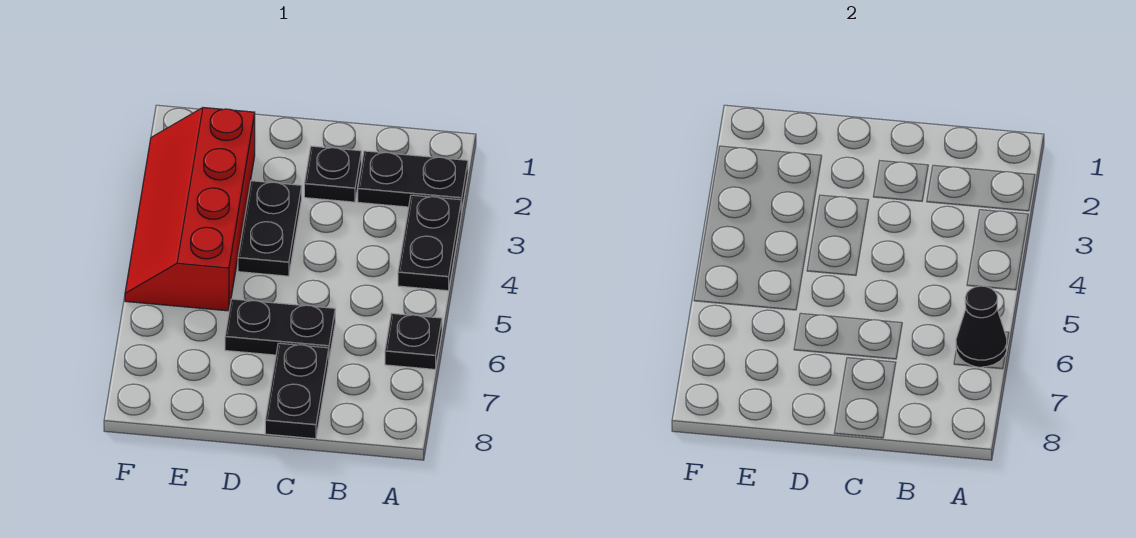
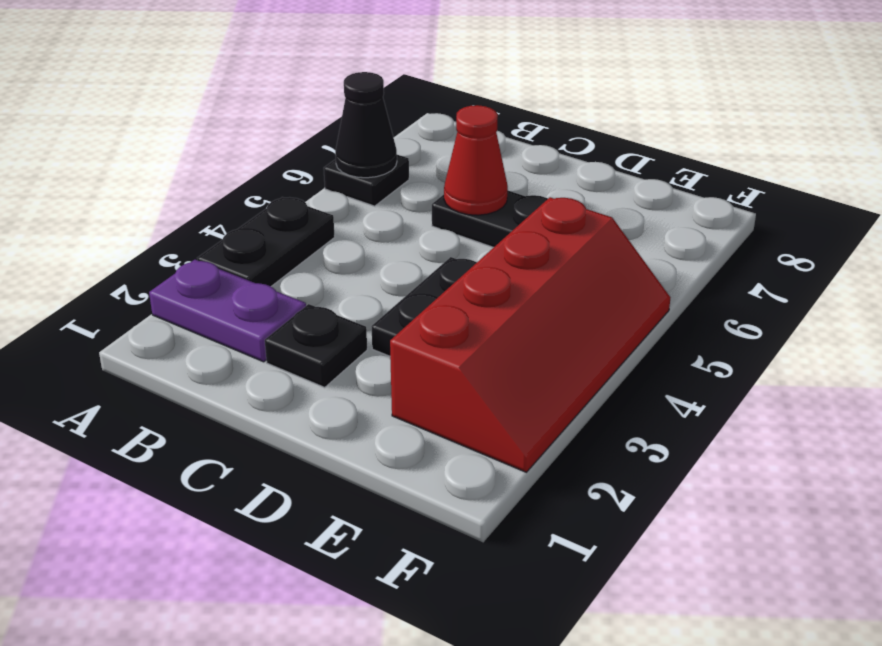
black 1x2 plate [358,151,468,212] -> purple 1x2 plate [149,260,306,362]
none -> red 1x1 cone [444,105,508,215]
black 1x2 plate [265,343,329,439] -> none

